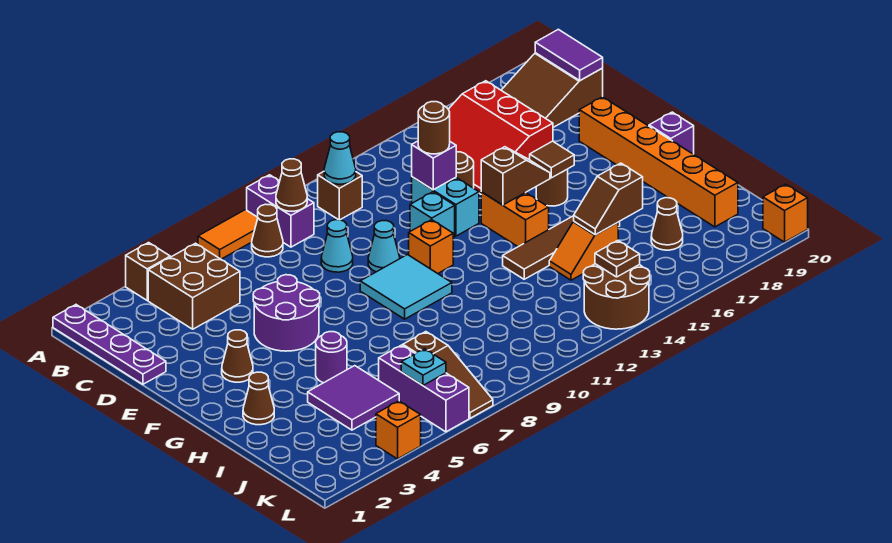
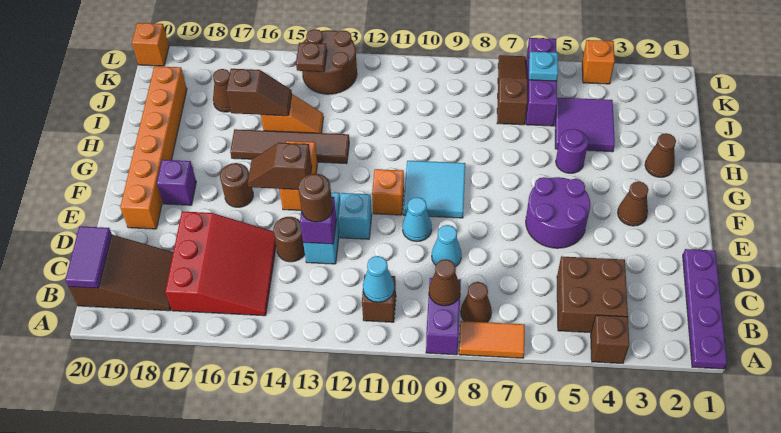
brown 1x1 tile [530,141,574,178] -> none
purple 1x1 brick [649,112,694,154] -> purple 1x1 brick moved to [157,160,196,205]

